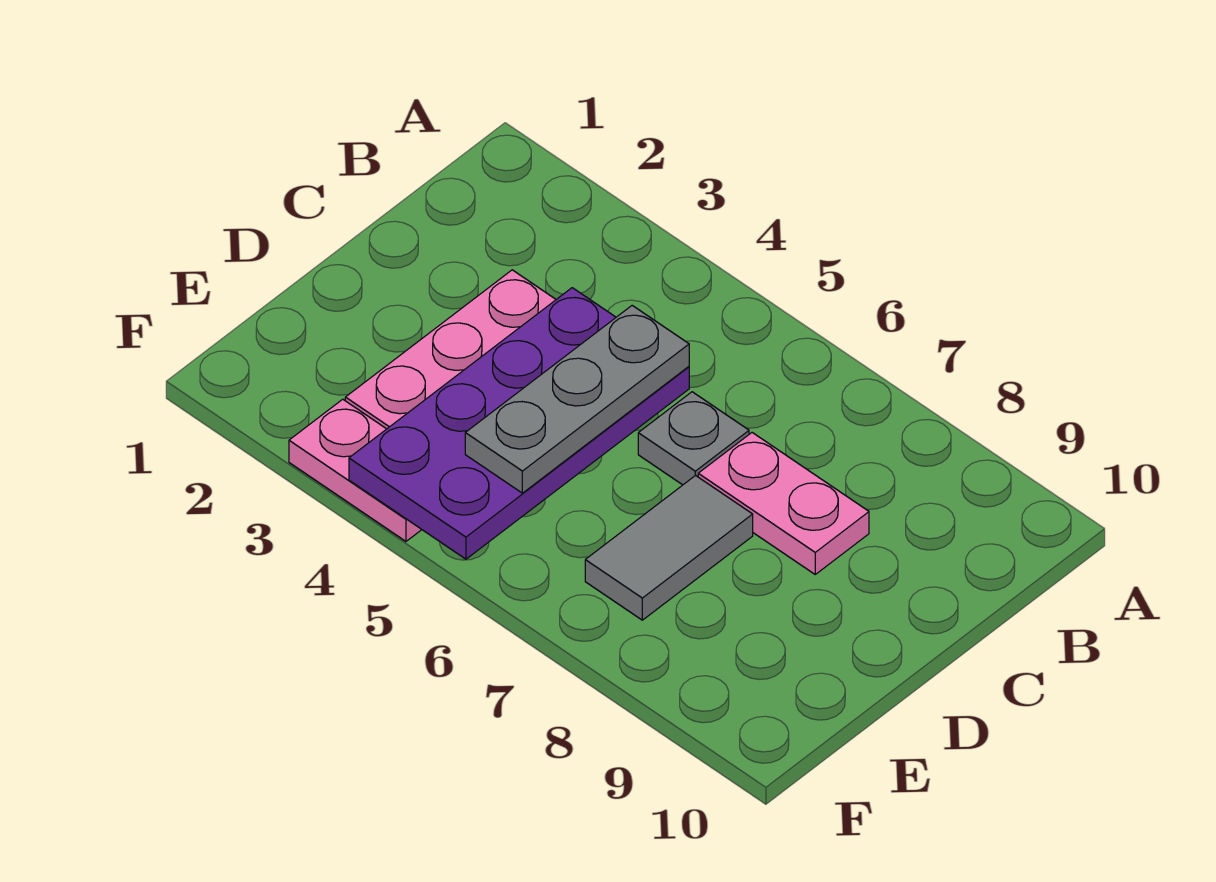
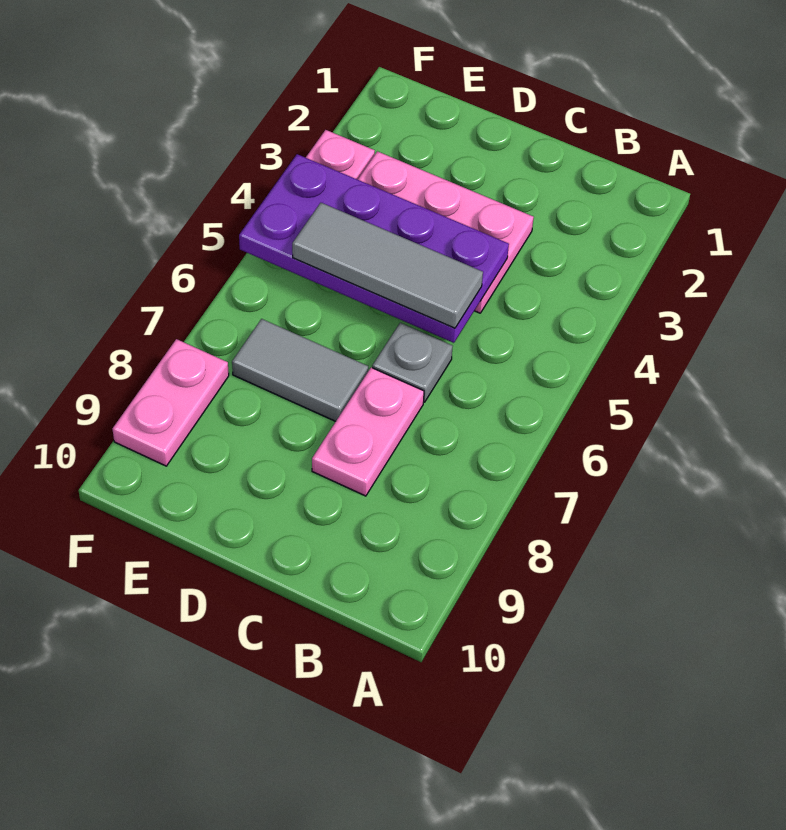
grey 1x3 plate [465,306,689,493] -> grey 1x3 tile [292,203,483,328]
none -> pink 1x2 plate [113,339,229,466]

